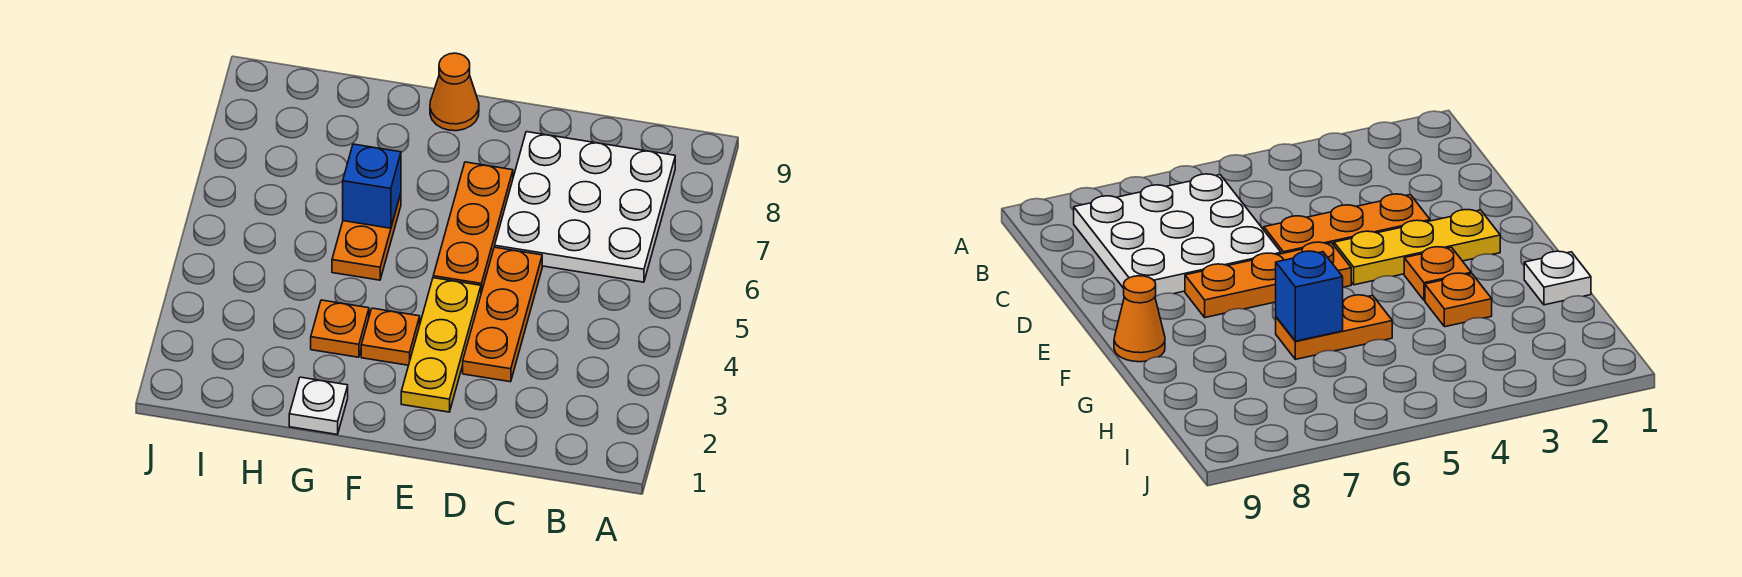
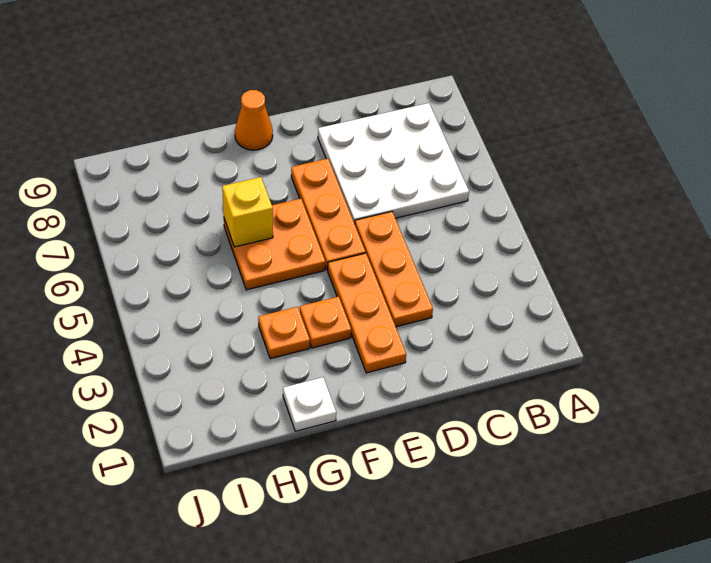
yellow 1x3 plate [401,278,481,412] -> orange 1x3 plate [328,253,406,373]
orange 1x2 plate [332,194,401,280] -> orange 2x2 plate [224,199,325,290]
blue 1x1 brick [343,144,401,228] -> yellow 1x1 brick [222,177,273,247]

